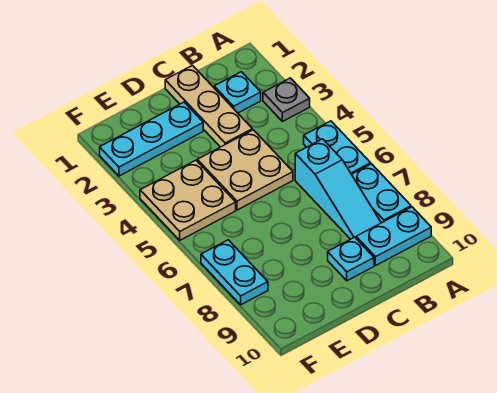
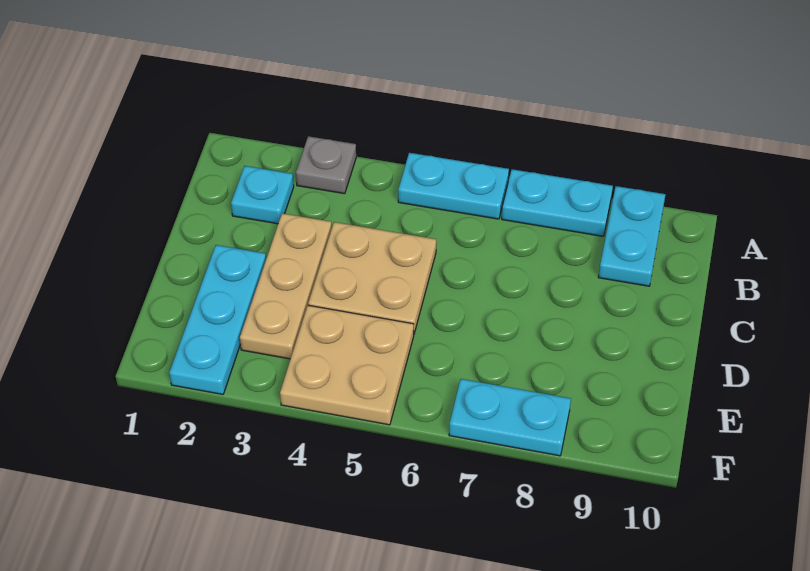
cyan 1x3 slope [295,139,381,239] -> none
tan 1x3 plate [165,65,252,147] -> tan 1x3 plate turned to [240,213,332,359]
cyan 1x1 plate [328,237,374,281] -> none

